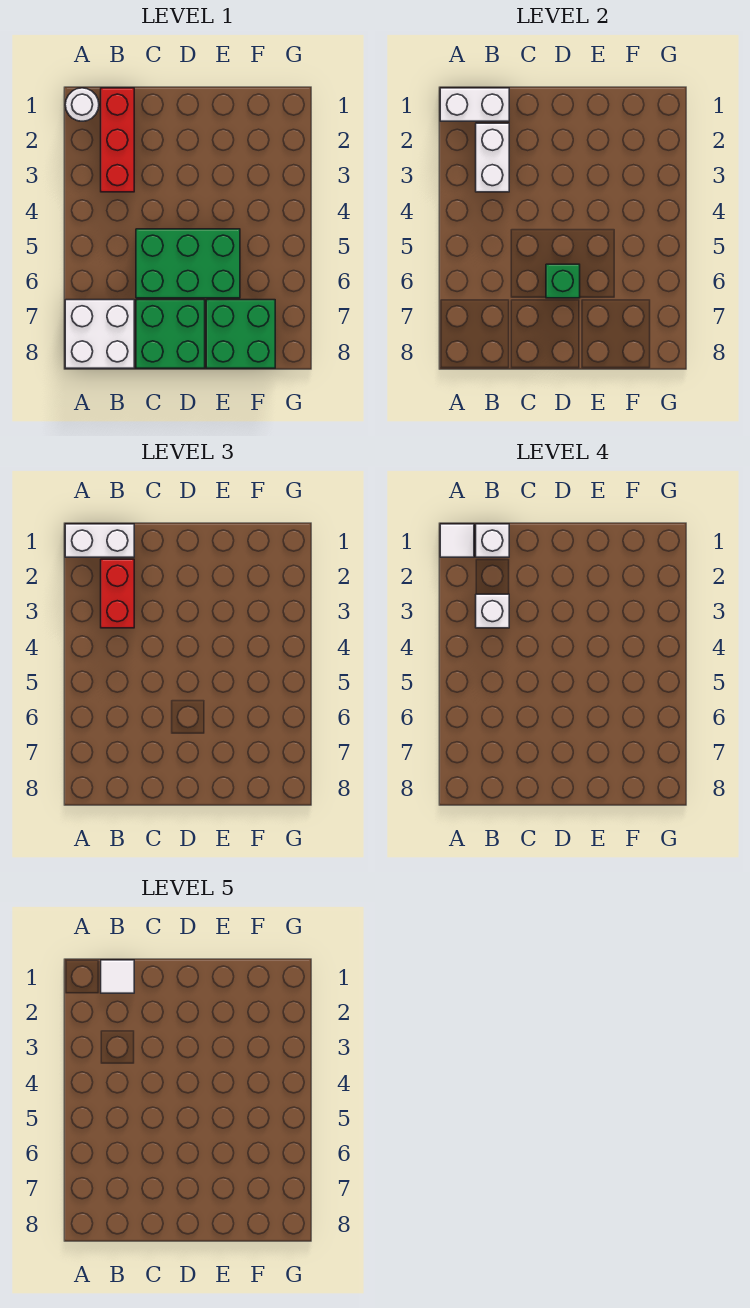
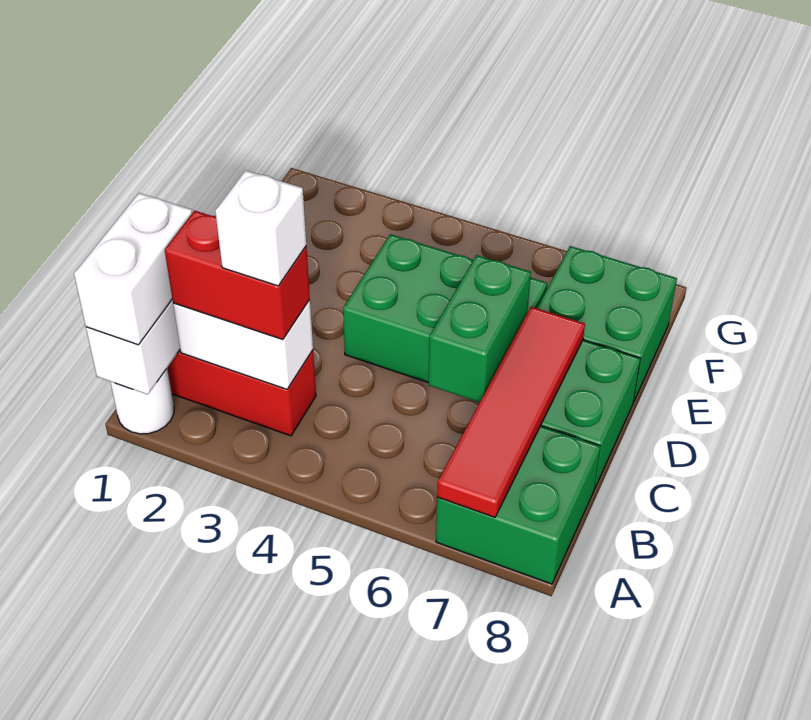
white 1x1 tile [440,524,474,557] -> none
white 2x2 brick [65,300,134,368] -> green 2x2 brick [436,426,600,584]
none -> red 1x4 tile [437,307,585,517]
white 1x1 brick [476,524,509,557] -> none
white 1x1 tile [101,960,134,993] -> none
green 2x3 brick [136,229,240,298] -> green 2x3 brick turned to [343,234,547,383]
green 1x1 brick [546,264,580,298] -> green 1x2 brick [428,255,531,402]

